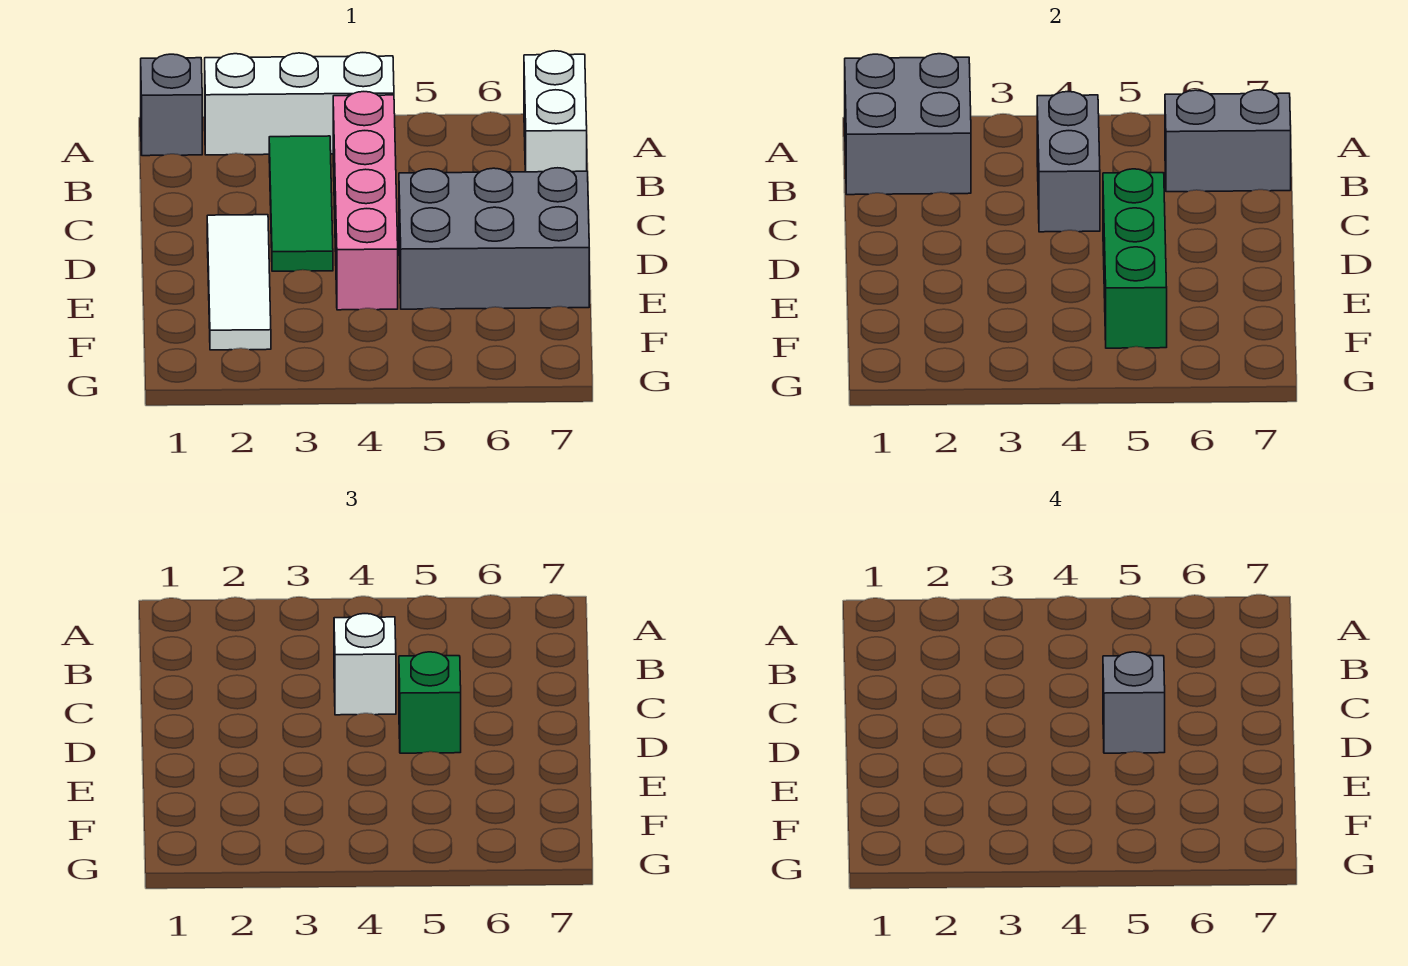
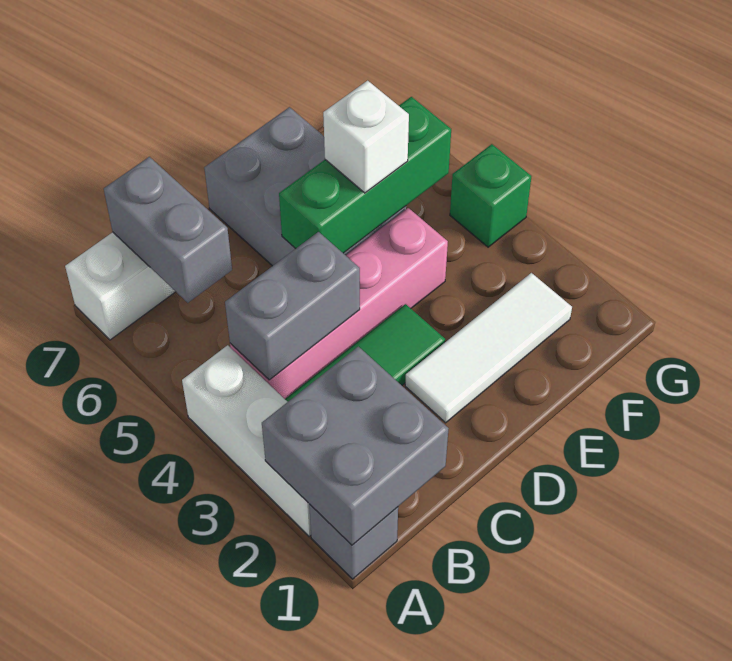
white 1x1 brick [334,614,396,715] -> white 1x1 brick moved to [323,81,409,193]
green 1x1 brick [399,652,461,753] -> green 1x1 brick moved to [450,144,532,247]
grey 1x1 brick [1103,652,1165,753] -> none

